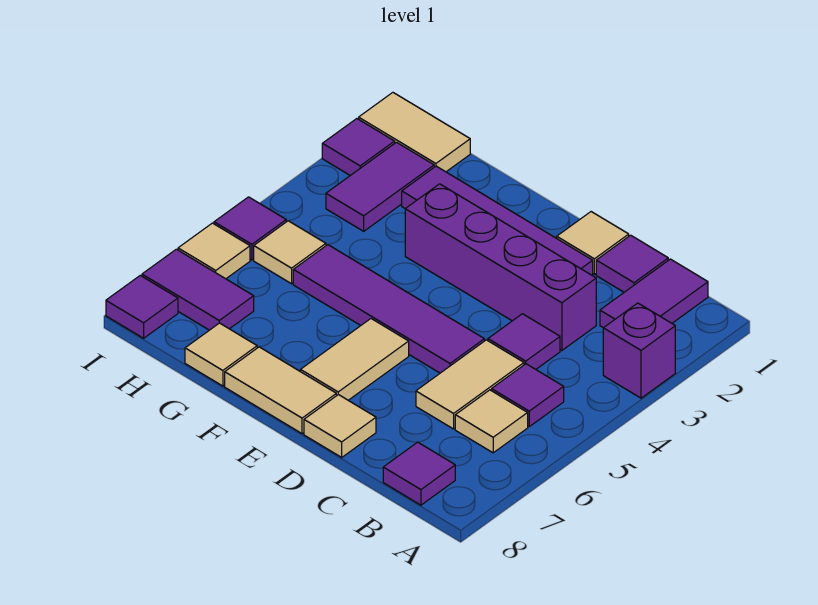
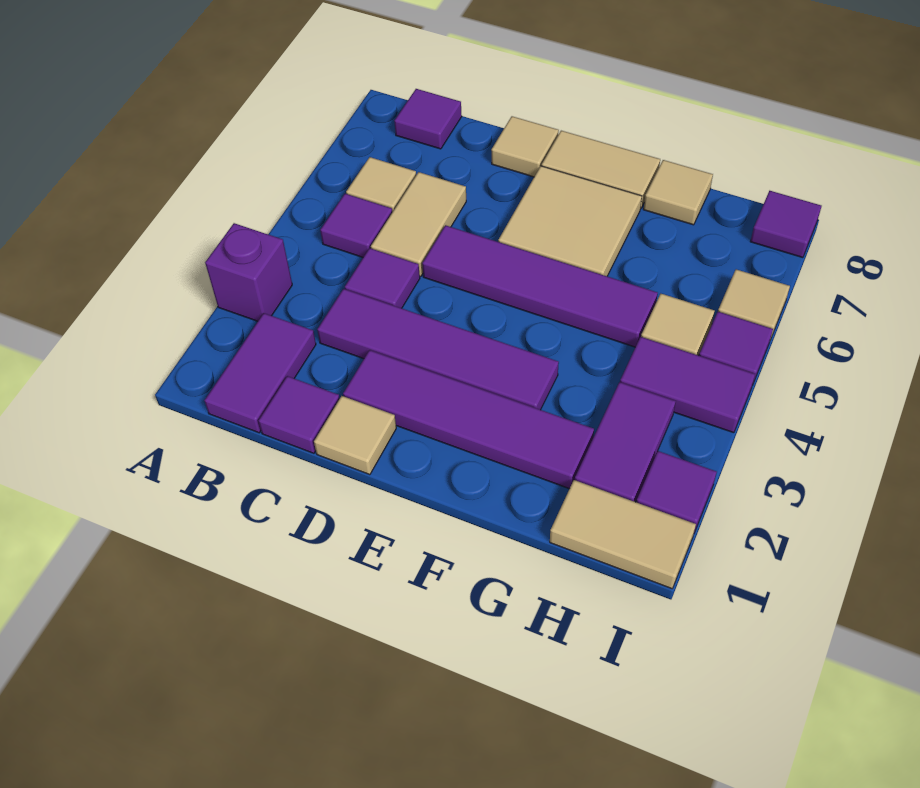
purple 1x4 brick [405,184,596,351] -> purple 1x4 tile [317,289,559,410]
tan 1x2 tile [300,319,409,400] -> tan 2x2 tile [498,166,642,276]
purple 1x2 tile [142,249,254,330] -> purple 1x2 tile moved to [620,337,755,433]

